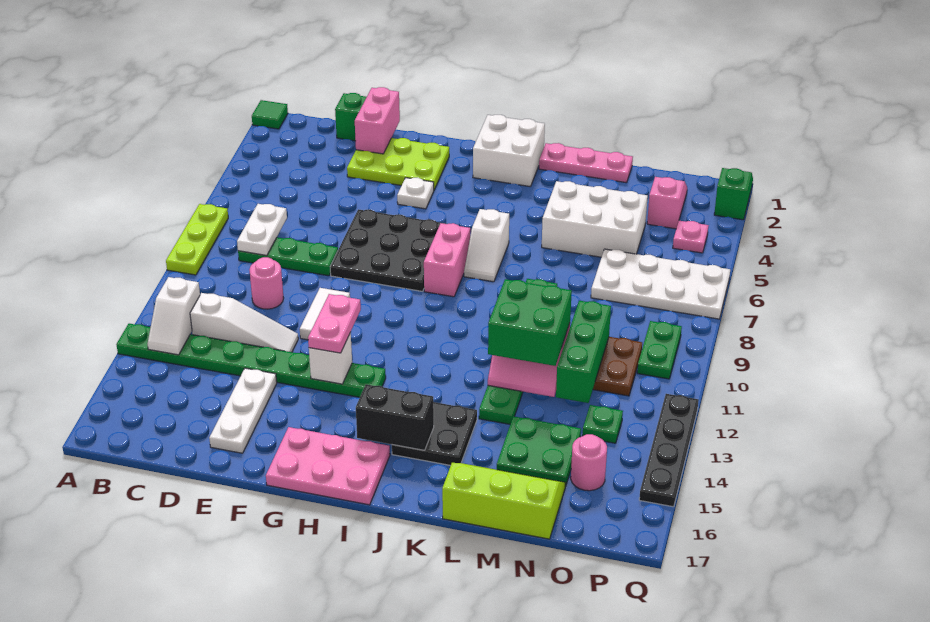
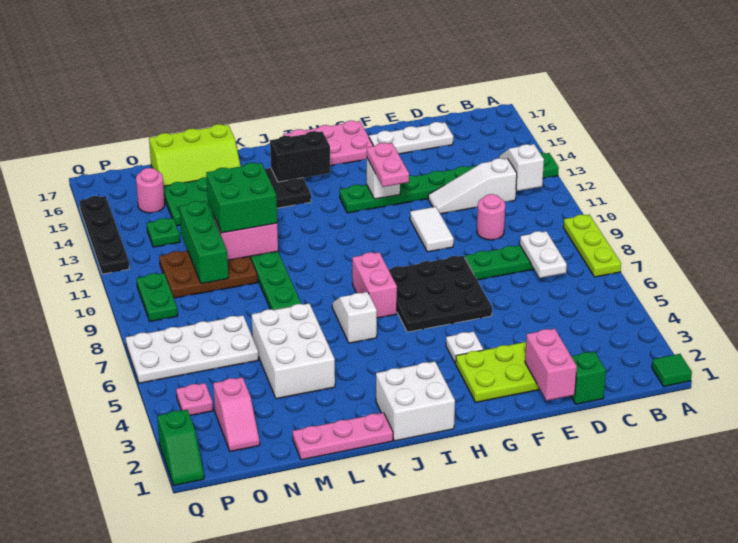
white 1x3 plate [209,368,277,453] -> white 1x3 plate turned to [369,122,453,154]
white 2x3 brick [542,181,648,257] -> white 2x3 brick turned to [252,303,335,399]

